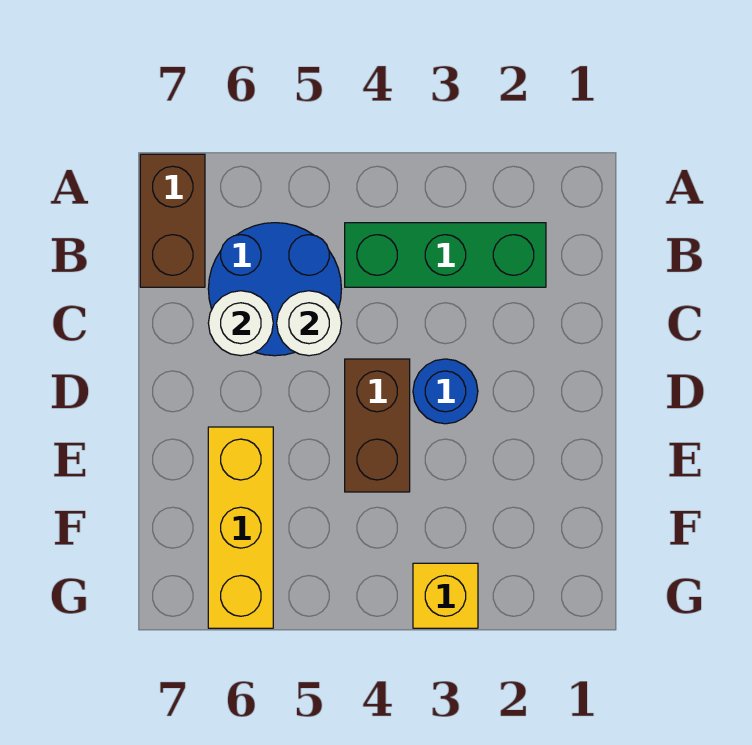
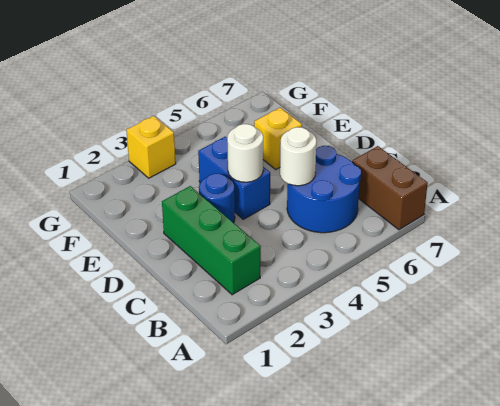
green 1x3 brick [345,223,546,287] -> green 1x3 brick turned to [162,186,261,295]
white 1x1 round brick [208,291,273,356] -> white 1x1 round brick moved to [227,124,263,182]
brown 1x2 brick [345,359,410,492] -> blue 1x2 brick [198,137,270,219]
yellow 1x3 brick [208,427,273,628] -> yellow 1x1 brick [254,108,302,169]

